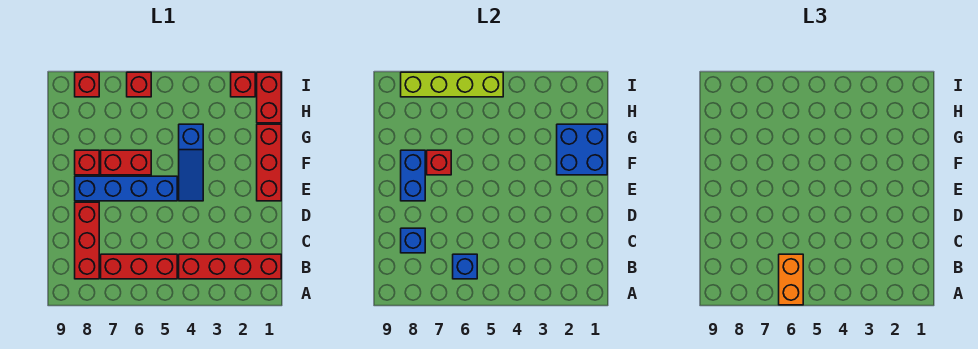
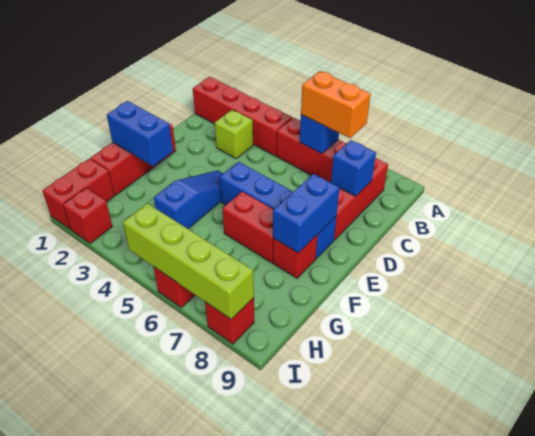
orange 1x2 brick [779,254,803,305] -> orange 1x2 brick turned to [301,71,371,138]
none -> lime 1x1 brick [215,110,253,158]
blue 2x2 brick [557,124,607,175] -> blue 1x2 brick [107,101,173,166]
red 1x1 brick [427,150,451,175] -> none

